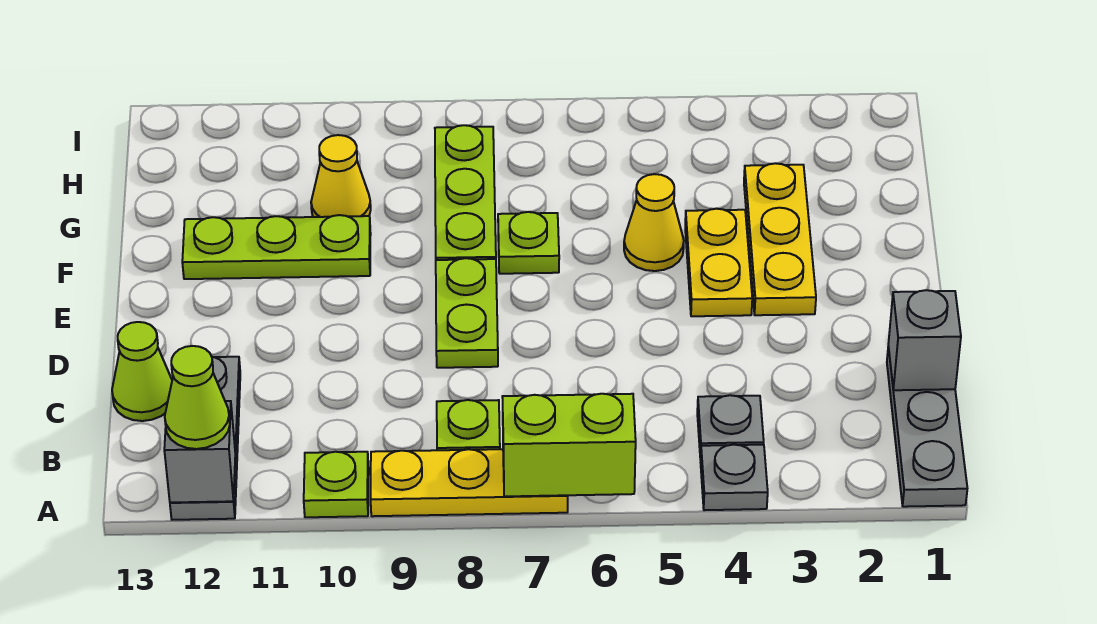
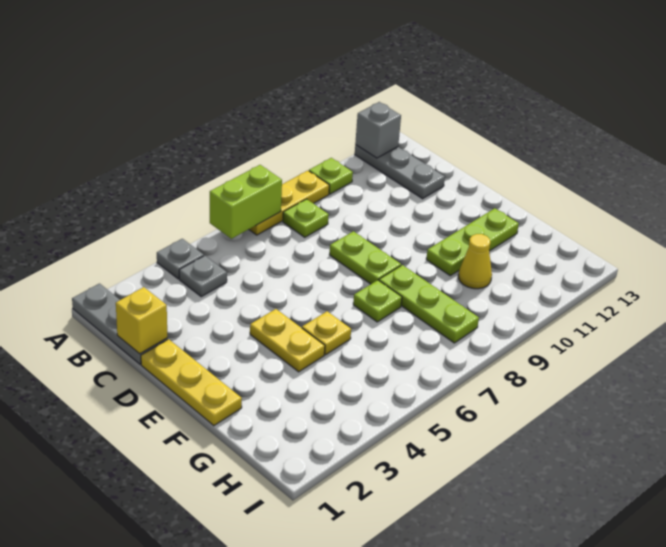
lime 1x1 cone [165,346,230,449] -> none
grey 1x1 brick [888,290,961,390] -> yellow 1x1 brick [116,287,167,354]
lime 1x1 cone [112,322,172,421] -> none
yellow 1x3 plate [744,163,816,315] -> yellow 1x3 plate moved to [141,339,242,426]
yellow 1x1 cone [624,174,684,271] -> yellow 1x1 plate [302,311,351,355]

